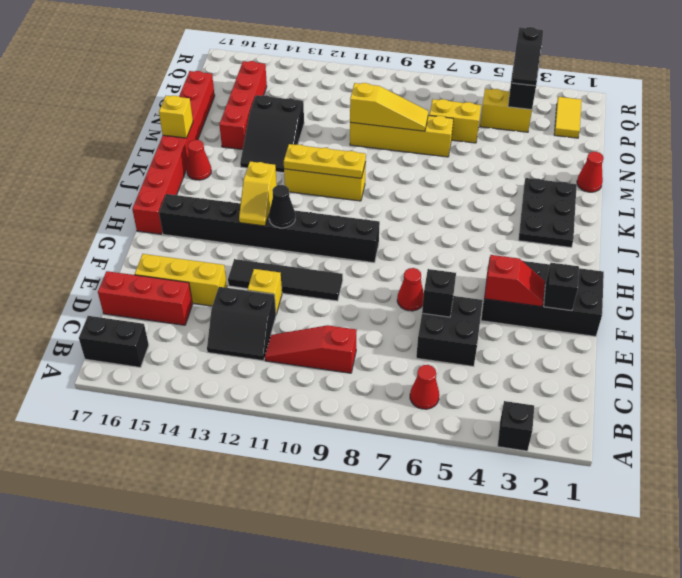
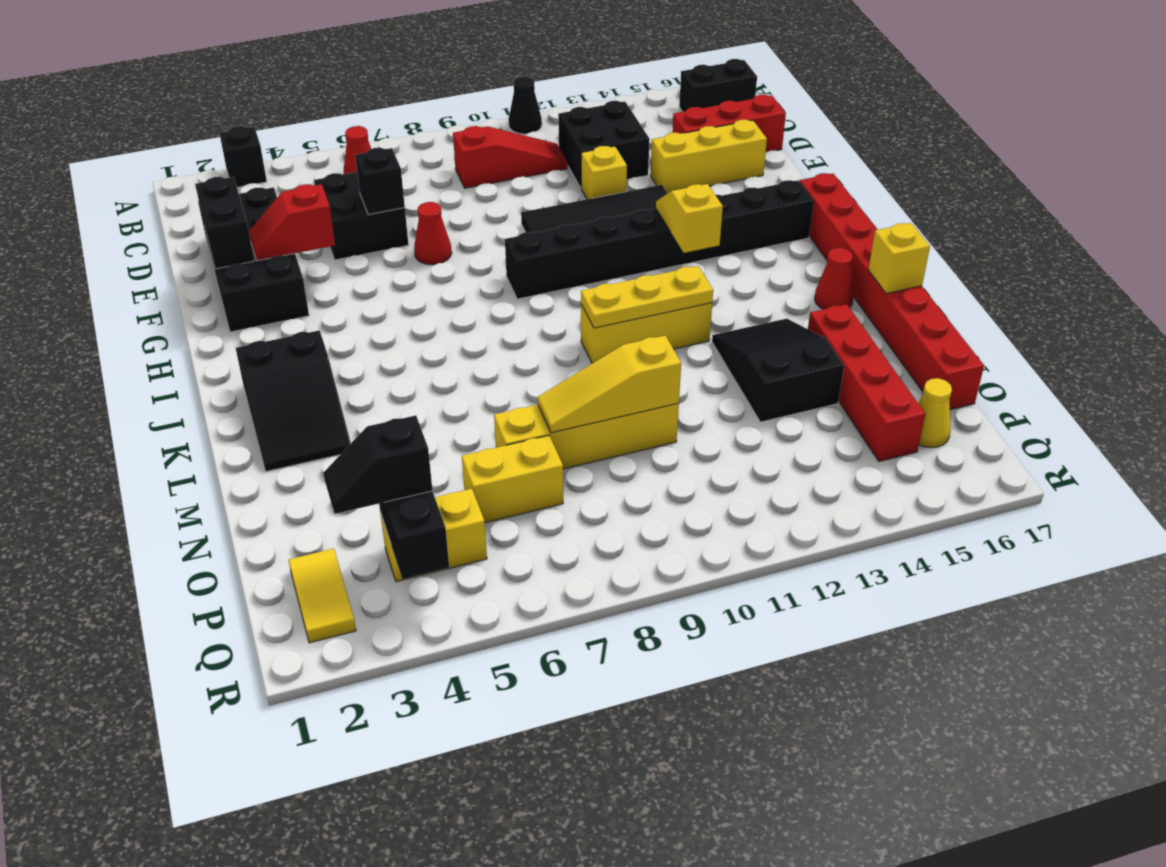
black 2x2 slope [207,287,276,361] -> black 2x2 brick [558,101,650,188]
black 2x4 brick [481,257,604,336] -> black 2x4 brick turned to [198,187,309,332]
black 1x1 brick [544,263,579,311] -> black 1x2 brick [195,177,254,269]
black 1x1 cone [269,185,295,228] -> black 1x1 cone moved to [508,76,542,134]
black 2x3 plate [519,178,577,247] -> black 2x3 slope [236,330,351,471]
red 1x1 cone [577,152,604,192] -> none
black 1x2 slope [512,27,543,86] -> black 1x2 slope turned to [323,415,433,514]
none -> yellow 1x1 cone [918,378,952,448]

